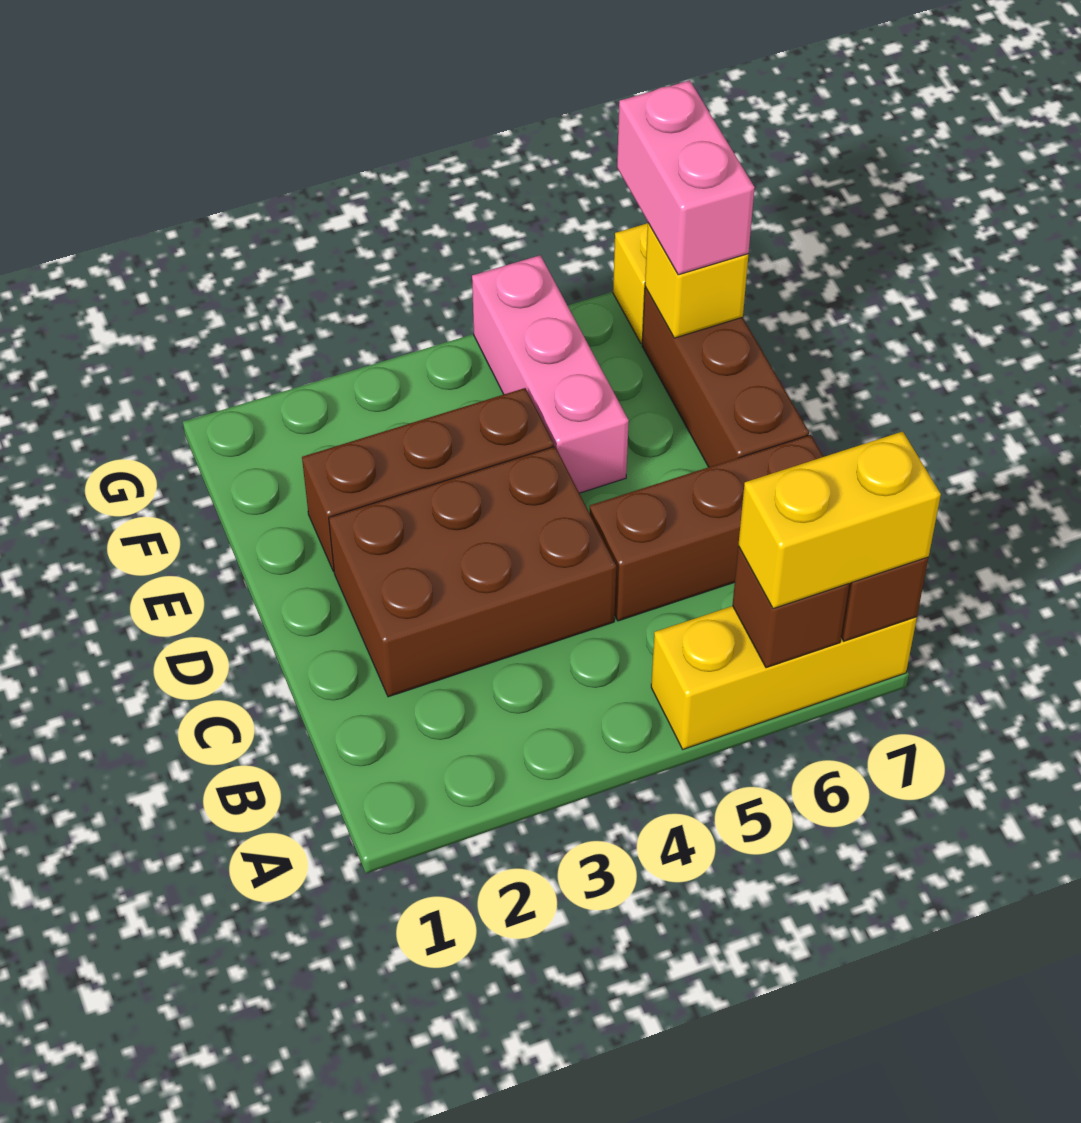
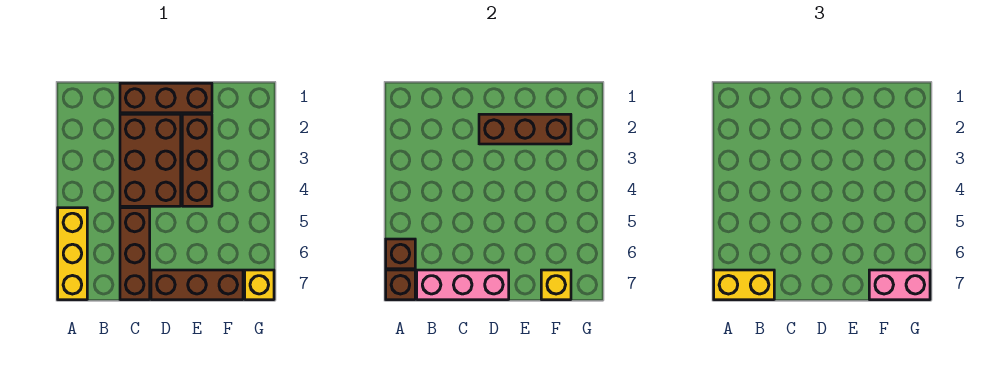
yellow 1x2 brick [738,432,941,609] -> yellow 1x2 brick turned to [714,270,774,300]
none -> brown 1x3 brick [120,83,212,113]
none -> brown 1x3 brick [479,114,571,144]
pink 1x3 brick [472,255,629,493] -> pink 1x3 brick moved to [417,270,509,300]

